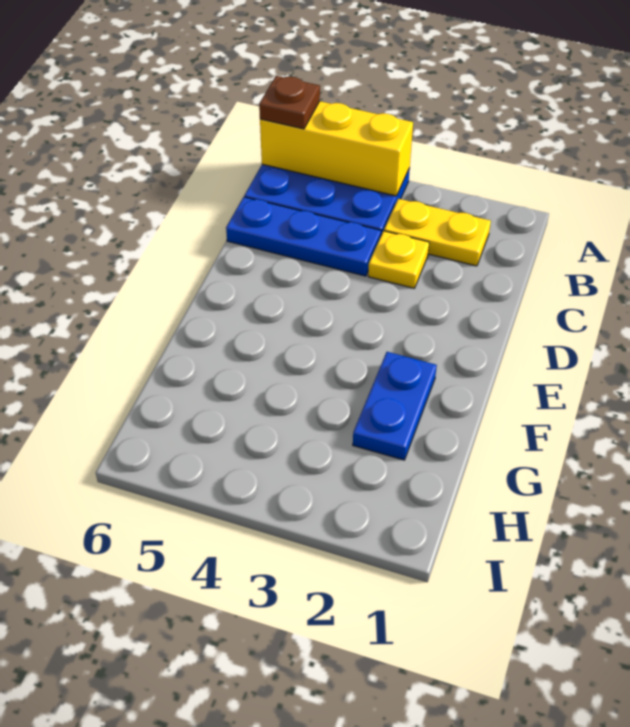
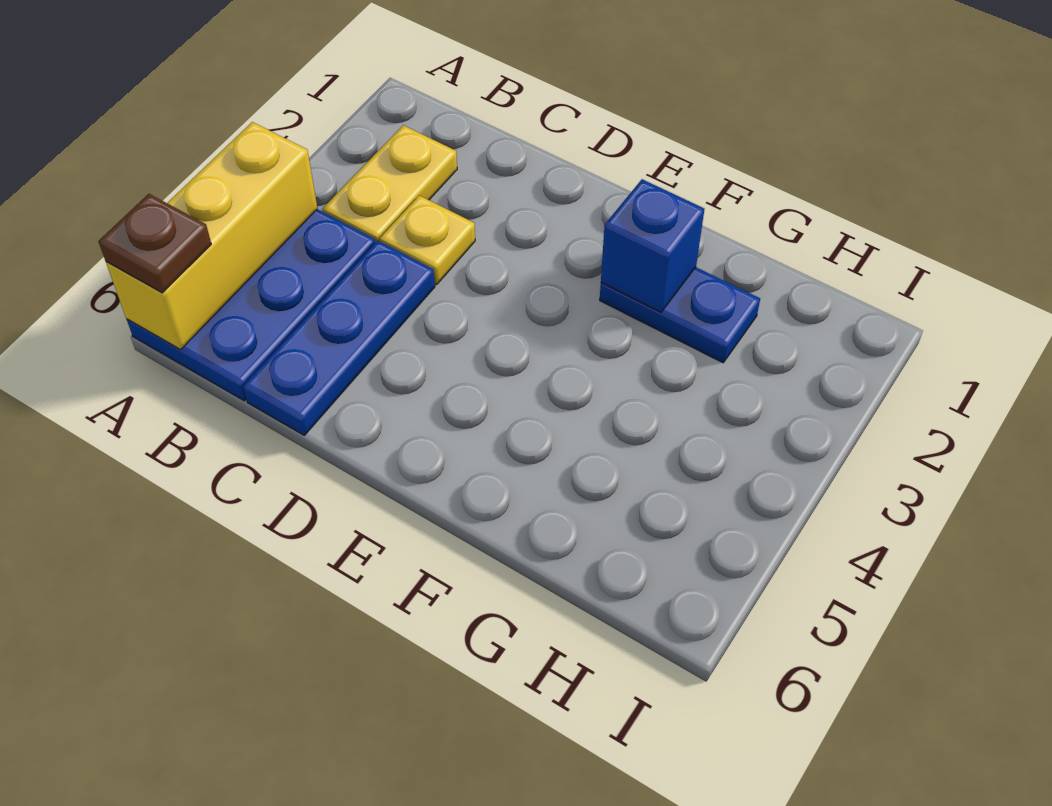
none -> blue 1x1 brick [601,179,704,312]

